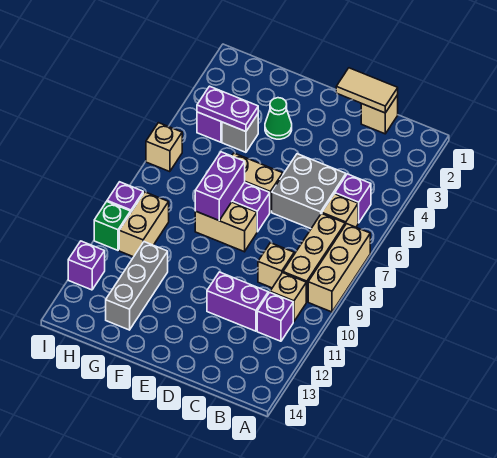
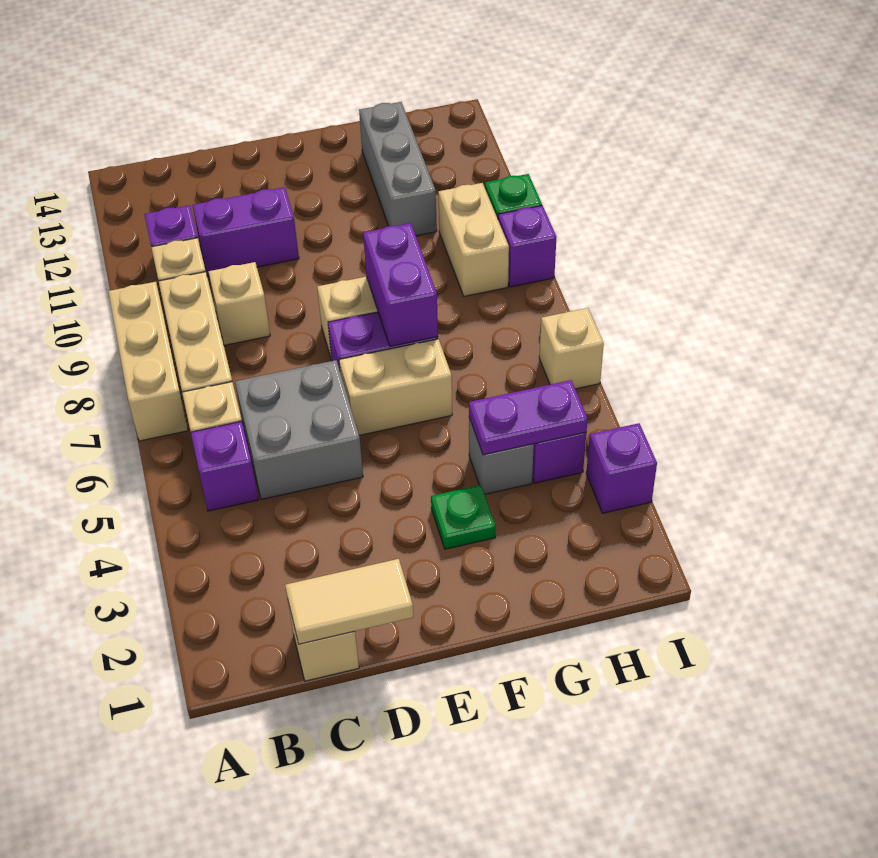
green 1x1 cone [265,98,292,139] -> green 1x1 plate [431,485,495,549]
purple 1x1 brick [68,241,105,290] -> purple 1x1 brick moved to [586,423,657,513]

